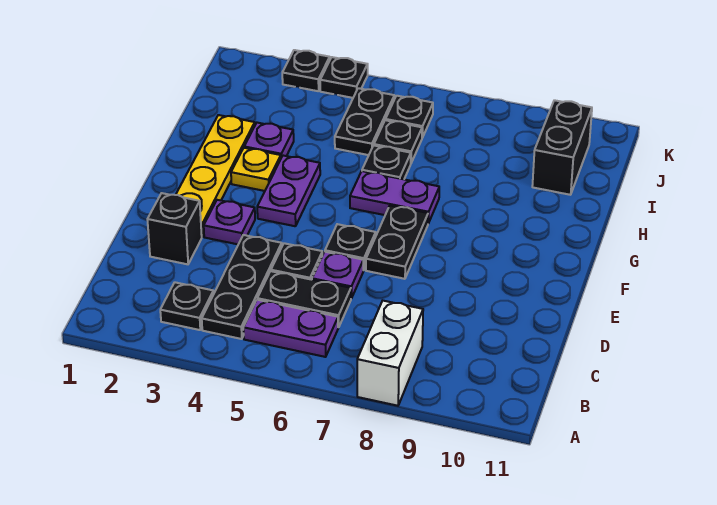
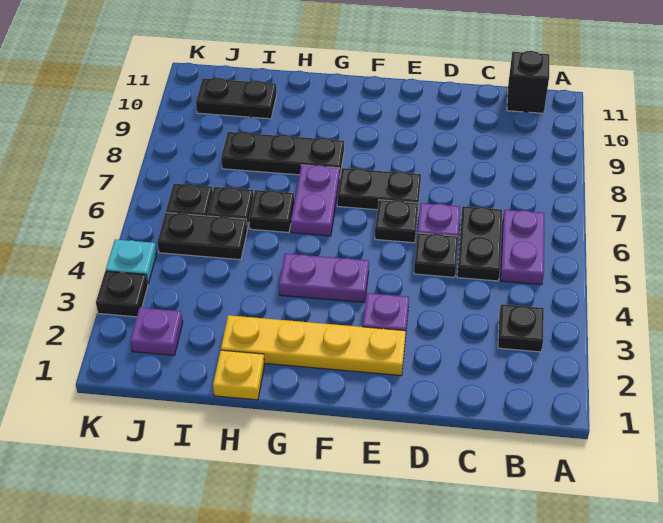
white 1x2 brick [357,301,423,406] -> none
black 1x3 plate [202,235,282,339] -> black 1x3 plate moved to [221,132,344,175]
black 1x1 brick [147,193,202,264] -> black 1x1 brick moved to [507,51,549,113]
yellow 1x1 plate [231,148,281,191] -> yellow 1x1 plate moved to [213,350,264,400]
purple 1x1 plate [244,123,294,157] -> purple 1x1 plate moved to [130,308,183,355]
black 1x2 brick [532,100,592,195] -> black 1x2 plate [196,78,277,119]
black 1x1 plate [320,57,368,98] -> cyan 1x1 plate [106,240,156,283]

